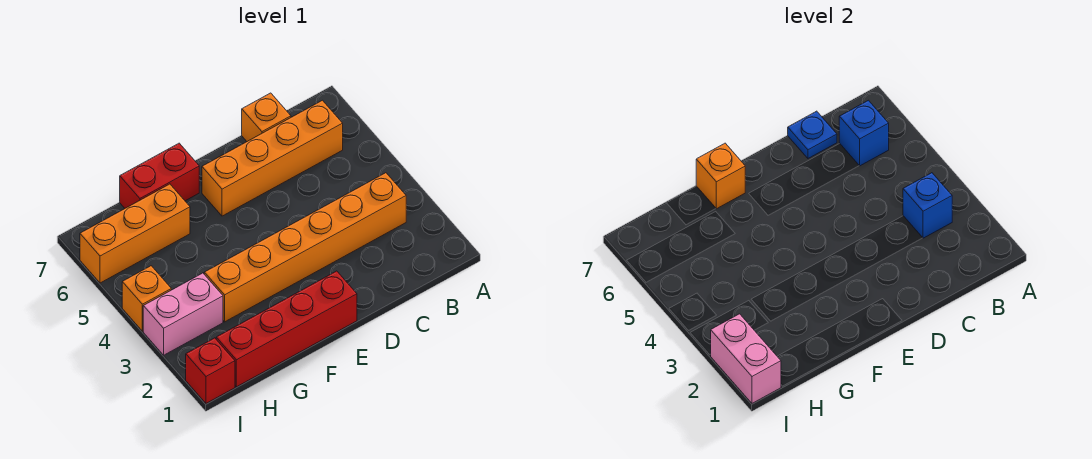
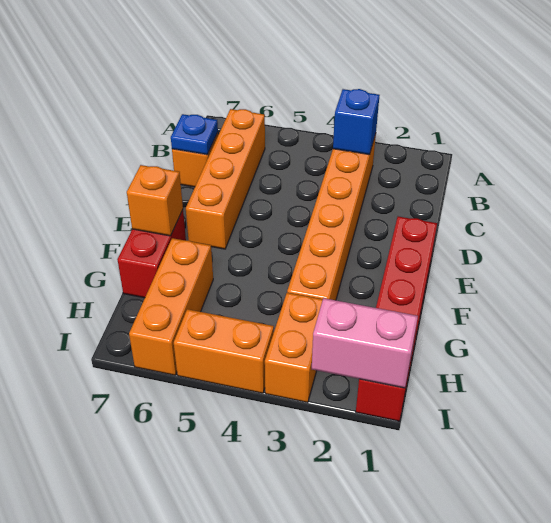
blue 1x1 brick [839,100,889,166] -> none
pink 1x2 brick [143,273,223,355] -> orange 1x2 brick [265,293,323,403]
orange 1x1 brick [122,266,171,331] -> orange 1x2 brick [174,309,274,393]

